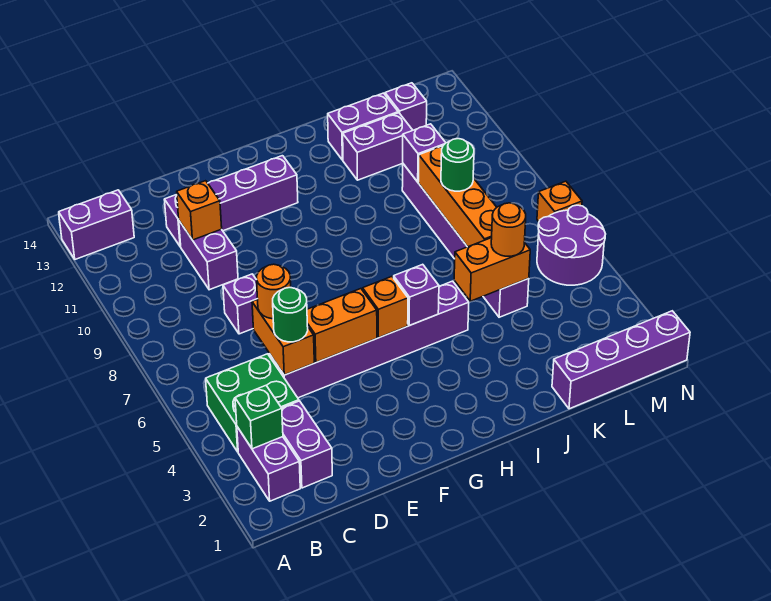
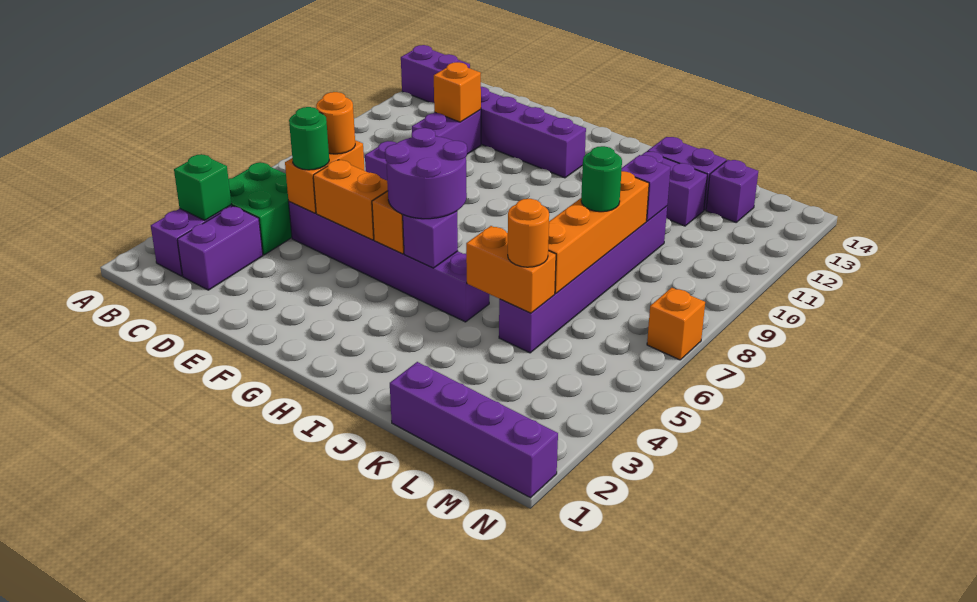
purple 2x2 round brick [537,205,605,285] -> purple 2x2 round brick moved to [385,128,467,219]

